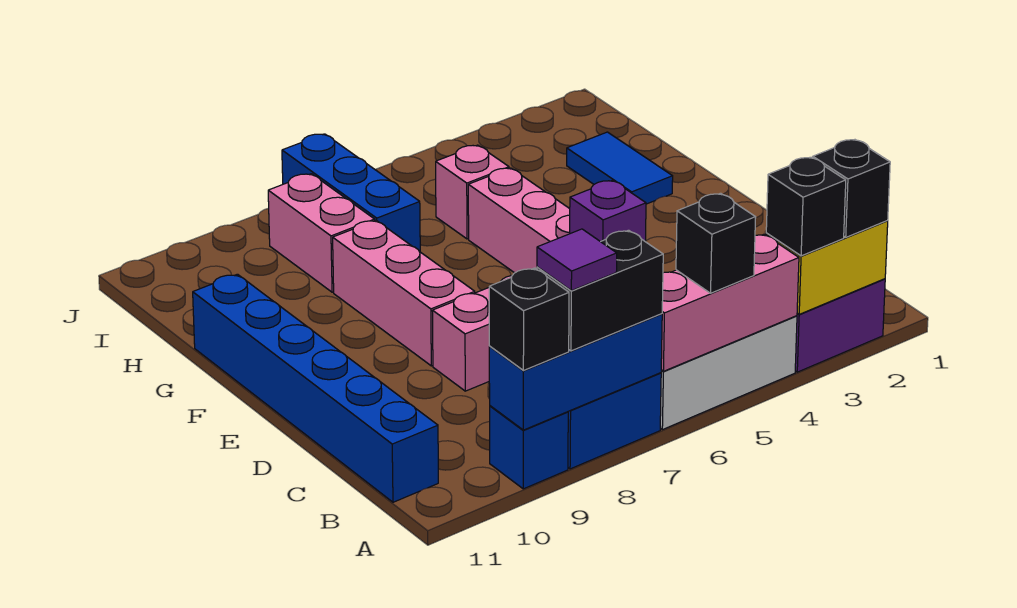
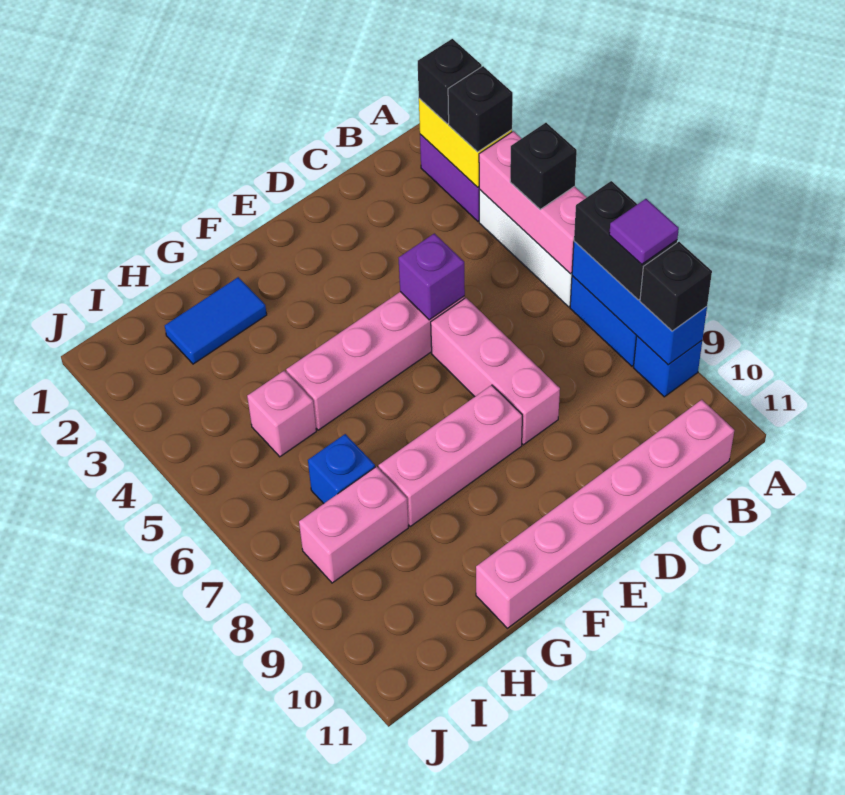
blue 1x6 brick [193,274,438,502] -> pink 1x6 brick [476,400,734,628]
blue 1x3 brick [282,134,420,252] -> blue 1x1 brick [308,434,375,504]

